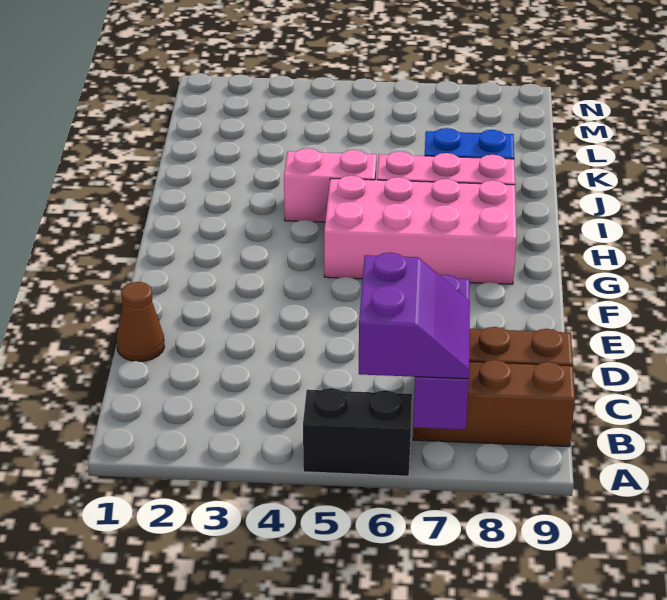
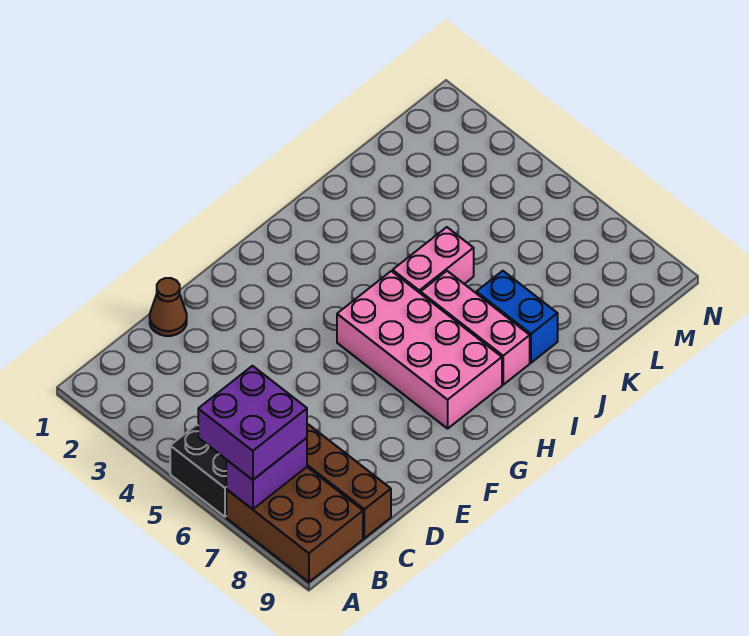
purple 2x2 slope [359,253,470,379] -> purple 2x2 brick [198,366,307,480]
purple 1x3 brick [413,275,470,430] -> purple 1x2 brick [226,438,307,509]
brown 1x3 brick [413,360,575,447] -> brown 2x3 brick [226,467,363,582]
pink 1x2 brick [284,148,377,222] -> pink 1x2 brick turned to [393,227,474,294]

